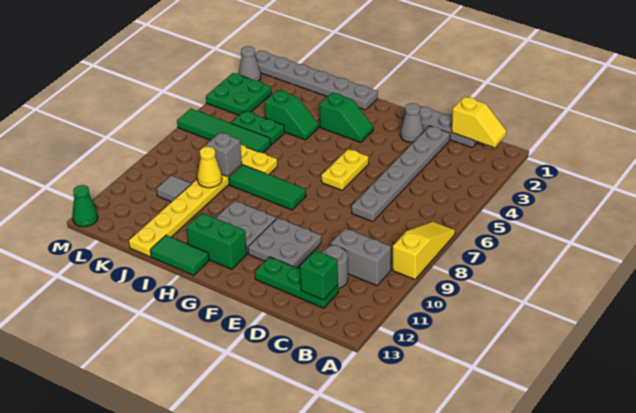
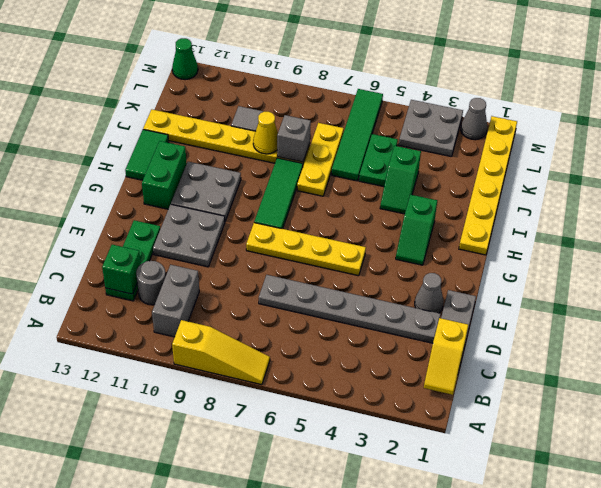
yellow 1x2 plate [321,149,369,190] -> yellow 1x4 plate [246,223,366,276]
grey 1x6 plate [255,50,378,110] -> yellow 1x6 plate [459,116,517,255]
green 2x2 plate [206,73,271,115] -> grey 2x2 plate [399,100,463,157]

